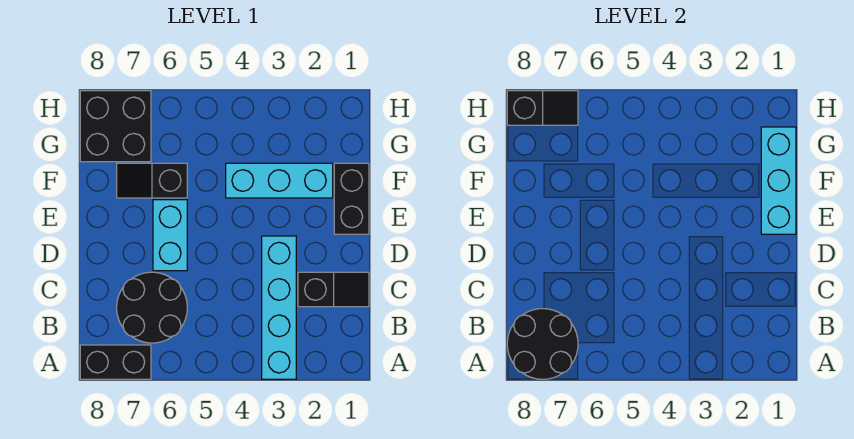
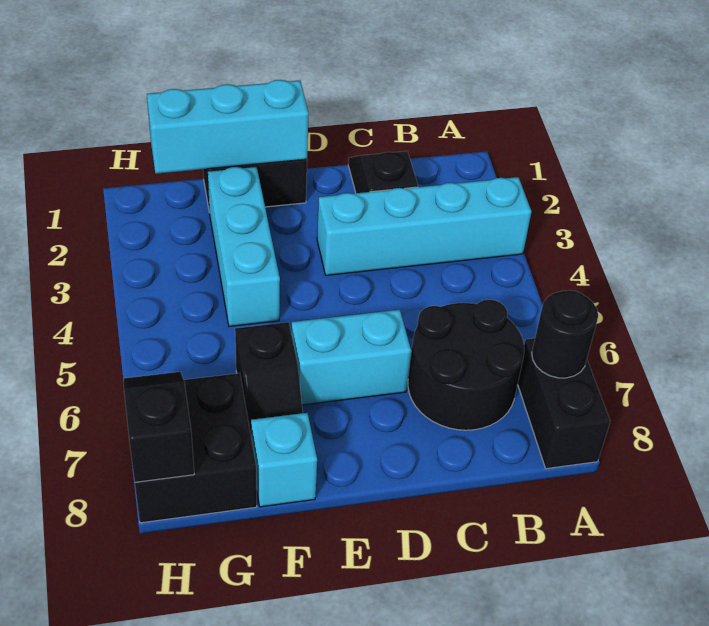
black 2x2 round brick [507,309,578,379] -> black 1x1 round brick [532,290,598,378]
none -> cyan 1x1 brick [251,413,317,507]

